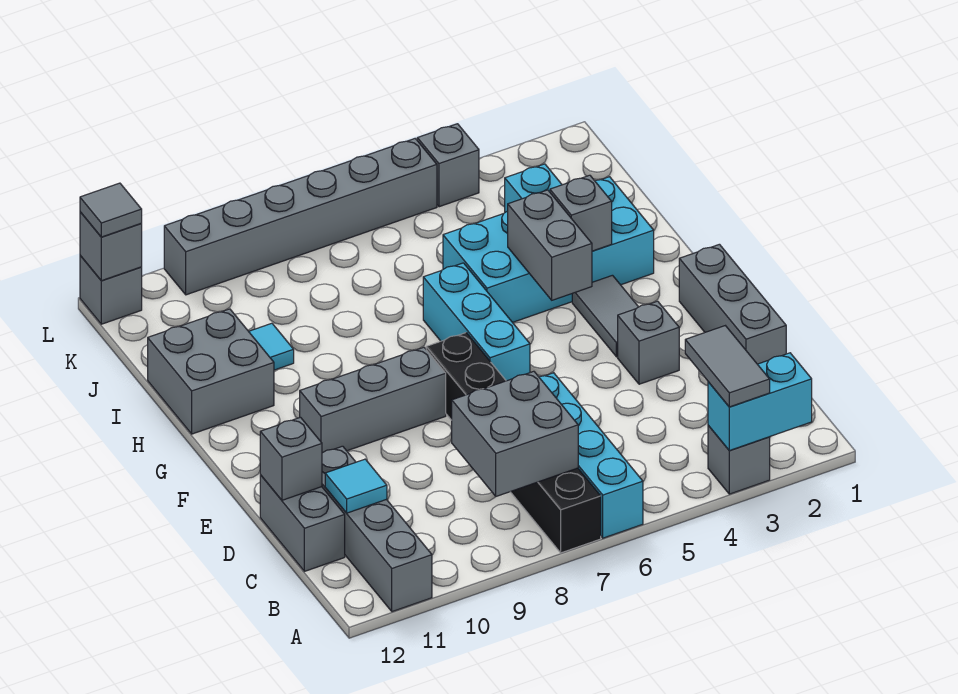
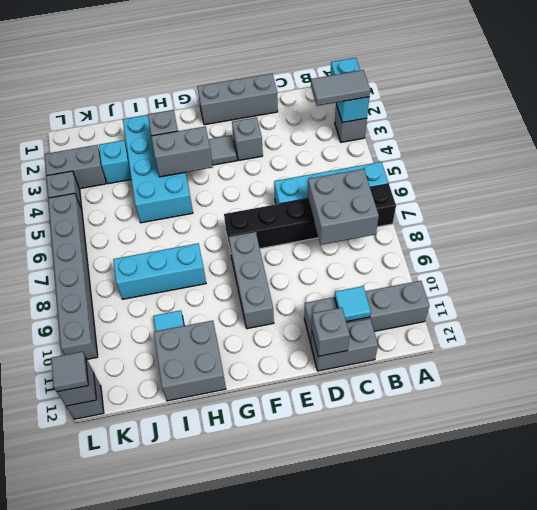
cyan 1x3 brick [423,263,530,381] -> cyan 1x3 brick moved to [113,243,206,299]
none -> grey 1x2 brick [45,145,106,189]

